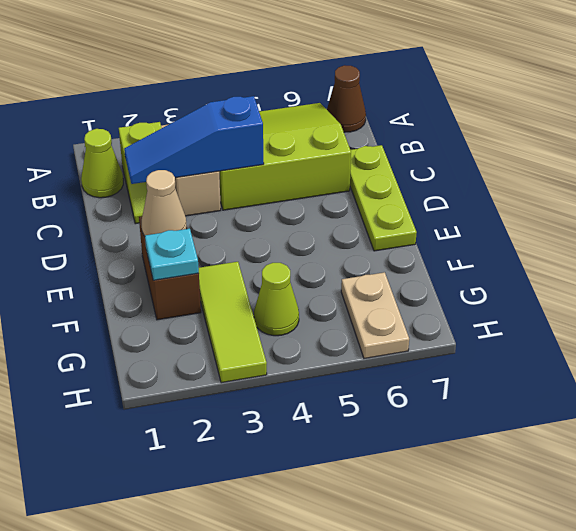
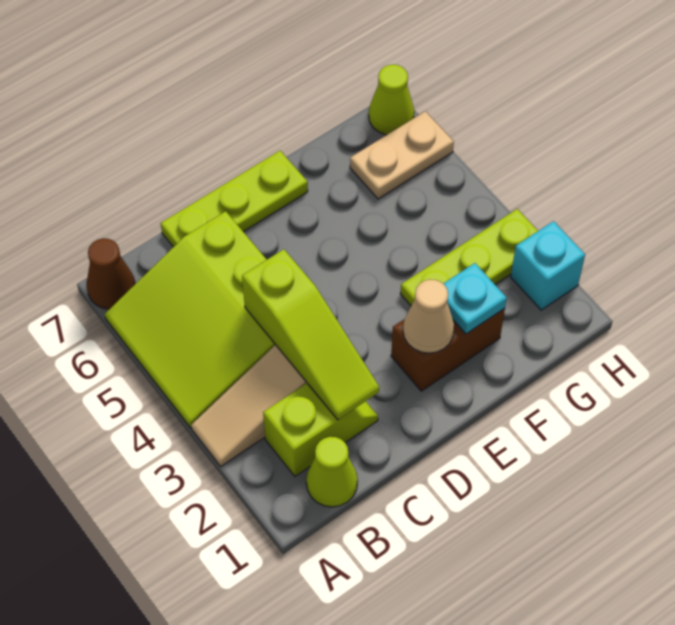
blue 1x3 slope [124,96,264,184] -> lime 1x3 slope [242,249,379,420]
lime 1x3 tile [199,262,267,383] -> lime 1x3 plate [400,209,538,306]
lime 1x1 cone [254,263,299,336] -> lime 1x1 cone moved to [369,65,414,135]
none -> cyan 1x1 brick [511,221,585,310]

